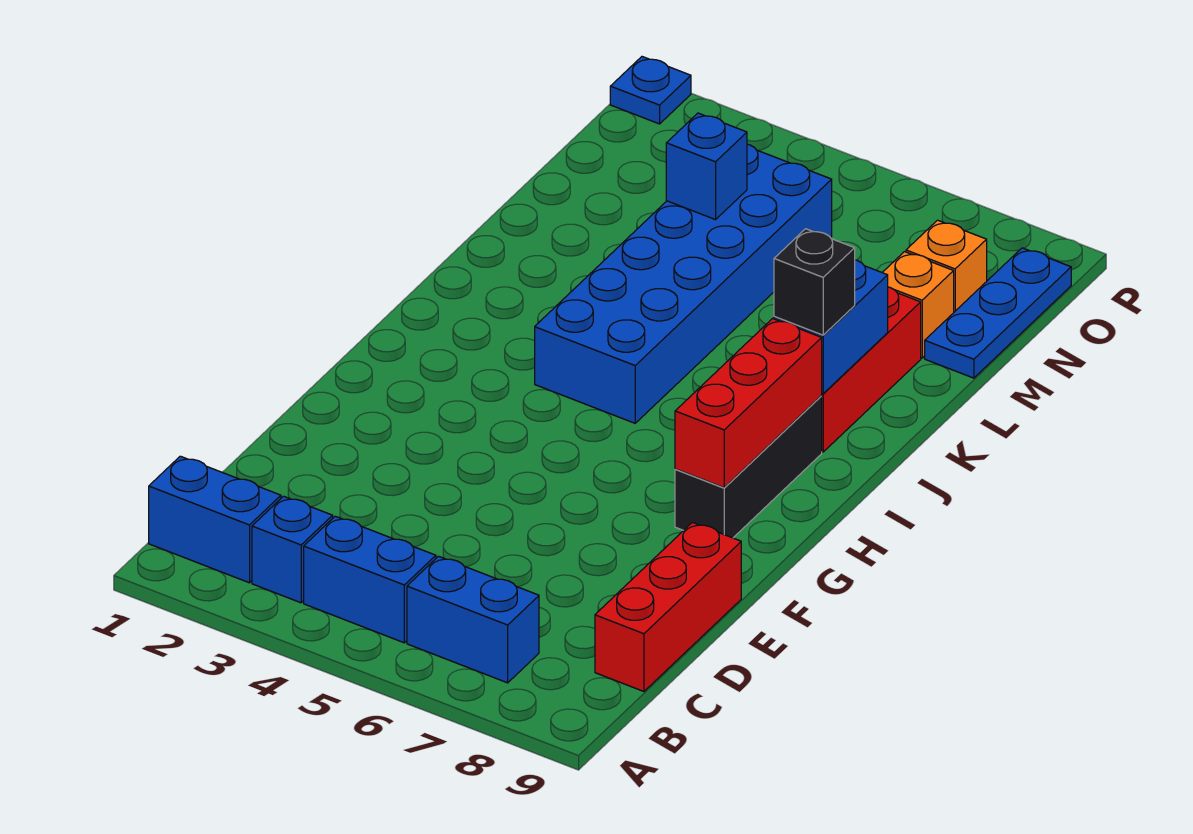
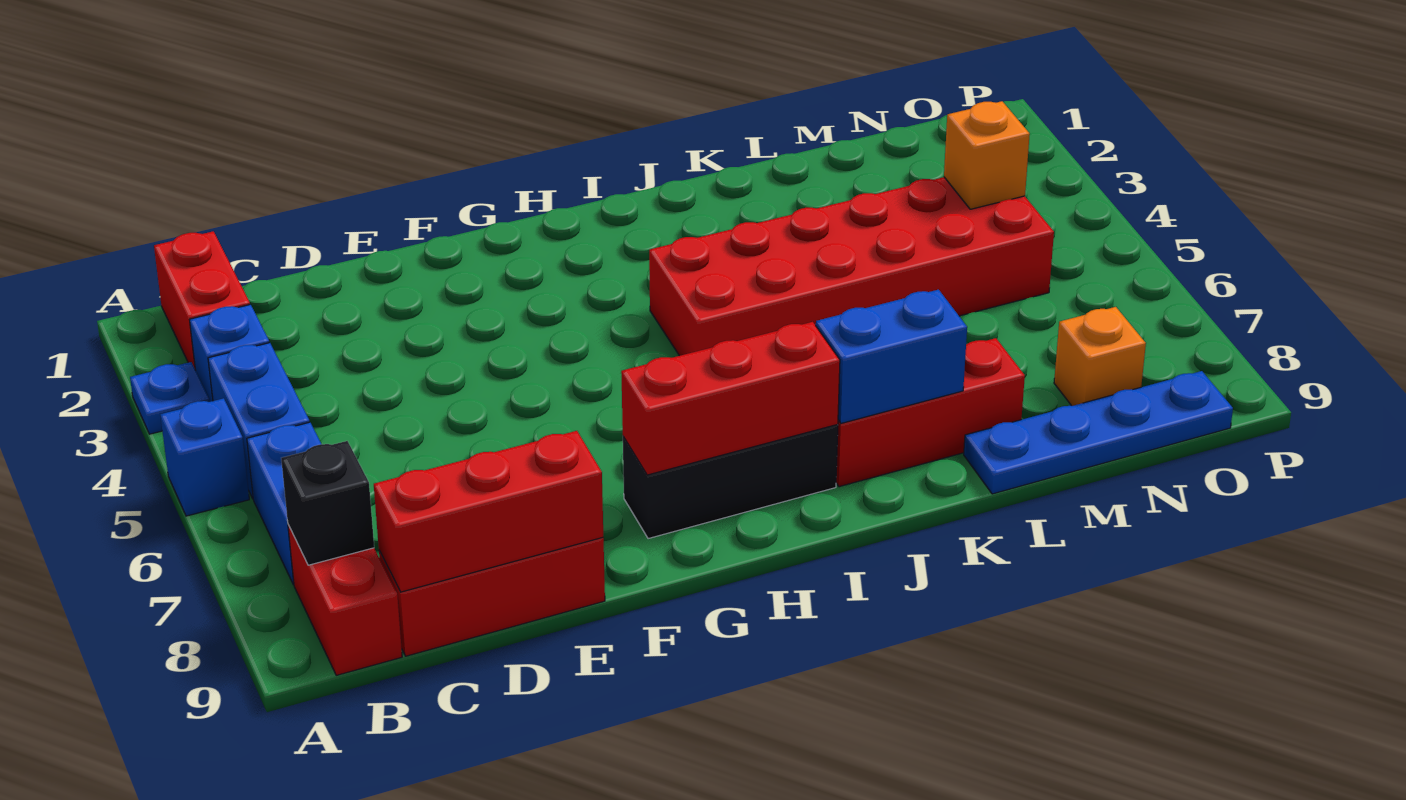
blue 1x2 brick [149,456,281,583] -> red 1x2 brick [154,231,250,368]
none -> red 1x2 brick [288,525,402,675]
none -> red 1x3 brick [374,431,603,592]
blue 2x6 brick [535,144,832,423] -> red 2x6 brick [649,177,1054,356]
black 1x1 brick [774,229,855,335] -> black 1x1 brick moved to [281,441,374,565]
blue 1x1 brick [666,113,747,220] -> blue 1x1 brick moved to [160,398,249,516]
orange 1x1 brick [882,252,954,358] -> orange 1x1 brick moved to [944,101,1030,209]
blue 1x3 plate [925,248,1071,378] -> blue 1x4 plate [964,371,1233,494]
blue 1x1 plate [610,57,691,124] -> blue 1x1 plate moved to [130,362,209,434]

